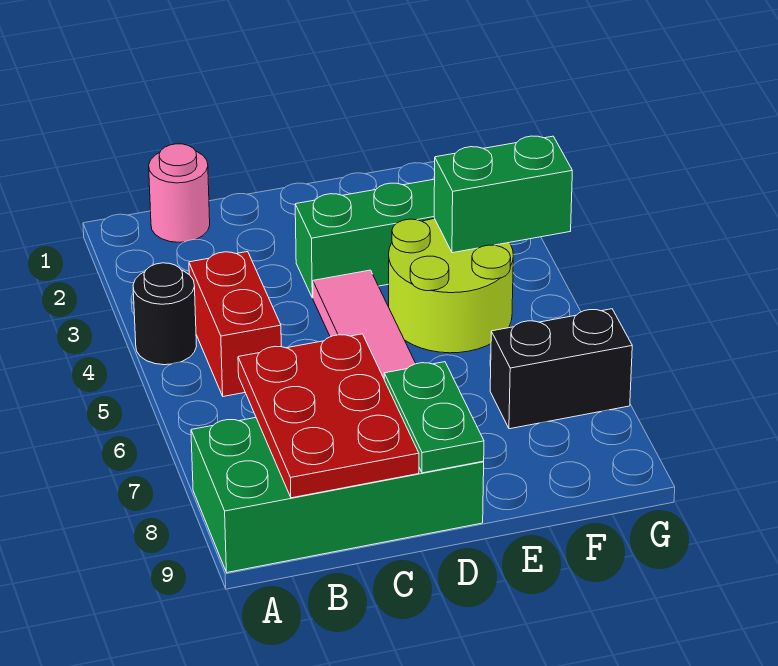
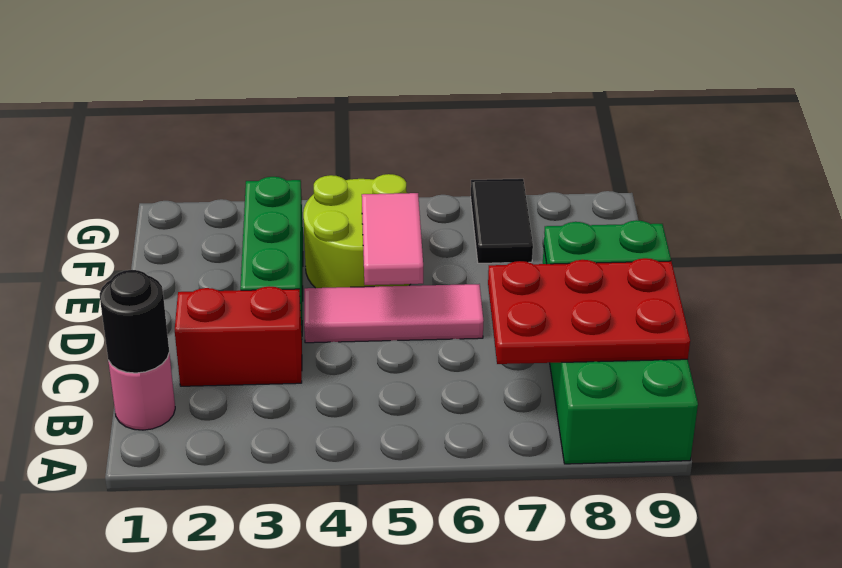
black 1x1 round brick [133,263,196,365] -> black 1x1 round brick moved to [100,270,169,373]
red 1x2 brick [189,252,281,396] -> red 1x2 brick moved to [175,286,302,386]
none -> pink 1x2 tile [362,193,423,285]
green 1x2 brick [434,136,572,253] -> none
black 1x2 brick [490,309,632,429] -> black 1x2 tile [471,179,533,263]

